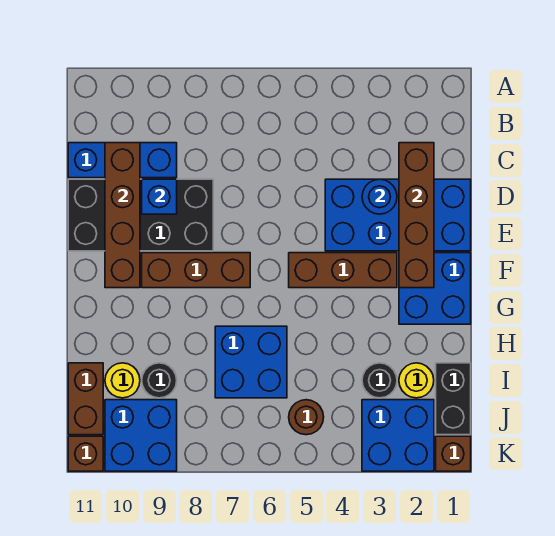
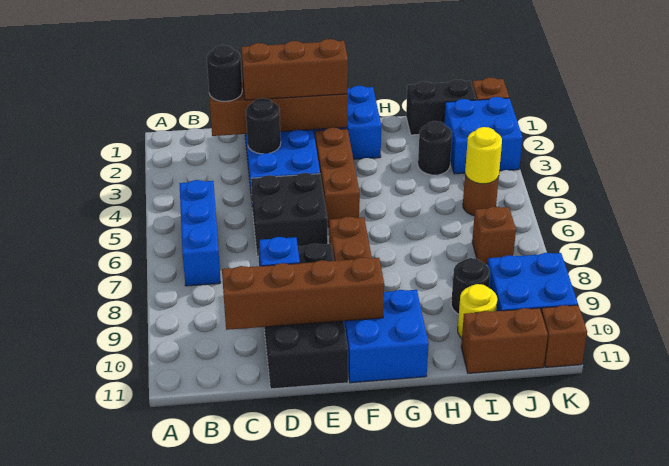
none -> black 1x1 round brick [207,45,242,101]
blue 1x3 brick [68,143,177,178] -> blue 1x3 brick moved to [179,180,221,286]
none -> brown 1x3 brick [241,39,348,100]
blue 1x1 round brick [362,179,397,214] -> black 1x1 round brick [246,98,281,154]
none -> black 2x2 brick [251,173,328,256]
blue 2x2 brick [215,326,287,398] -> blue 2x2 brick moved to [344,290,429,383]
yellow 1x1 round brick [399,363,434,398] -> yellow 1x1 round brick moved to [465,127,502,184]
none -> brown 1x1 brick [472,206,516,264]

